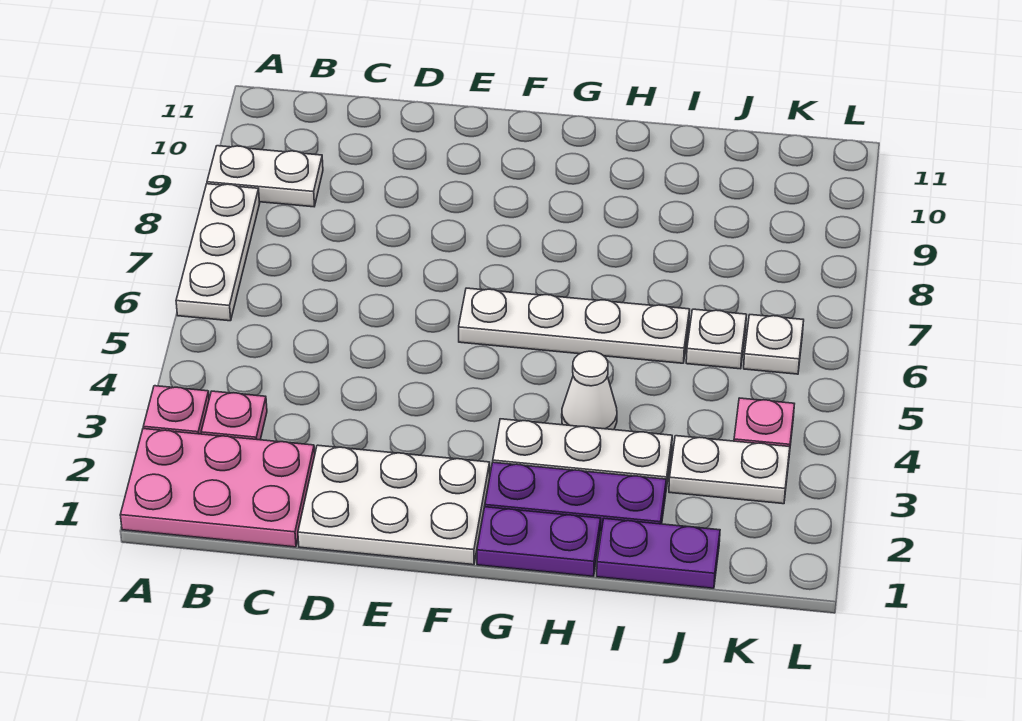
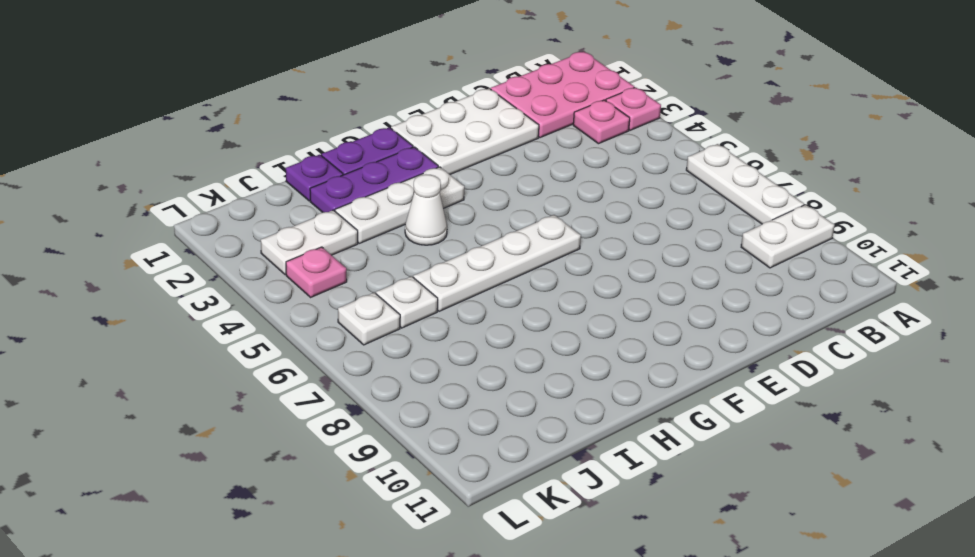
purple 1x2 plate [597,518,720,588] -> purple 1x1 plate [286,155,343,201]

